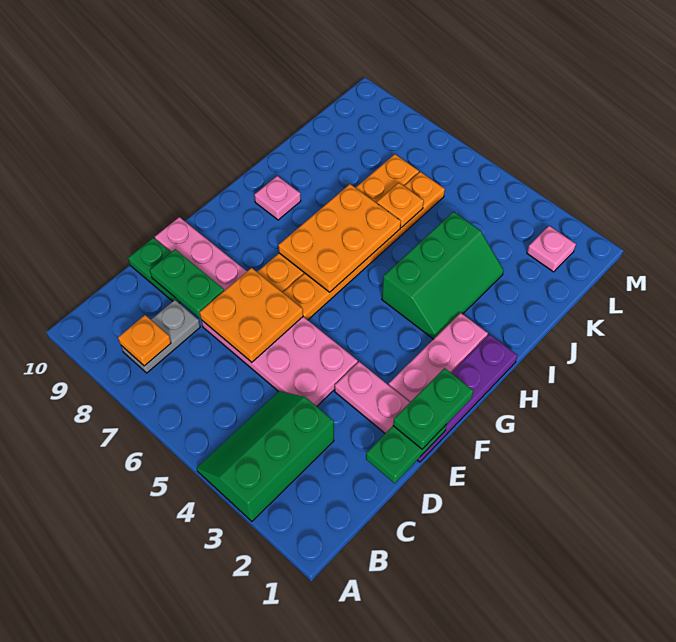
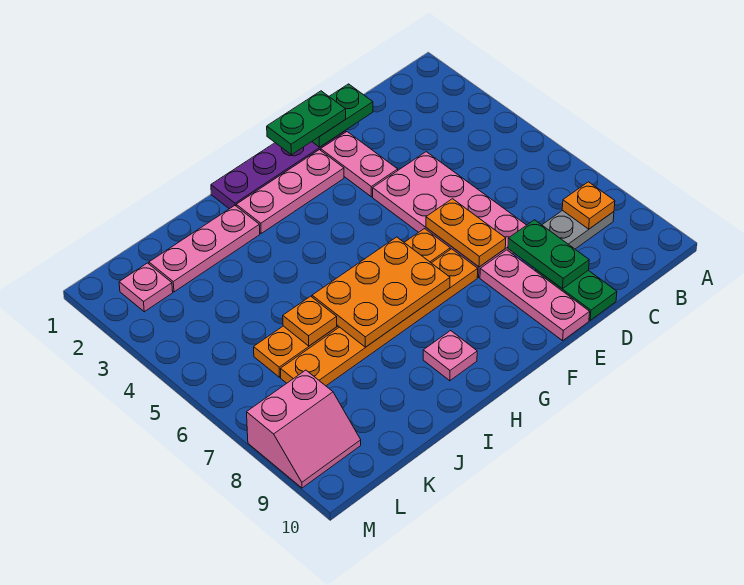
green 2x3 slope [197,391,334,521] -> none
orange 2x2 plate [200,268,303,362] -> orange 1x2 plate [426,199,506,267]
green 2x3 slope [382,212,504,339] -> none
none -> pink 1x3 plate [149,206,260,292]
none -> pink 2x2 slope [247,370,361,488]

